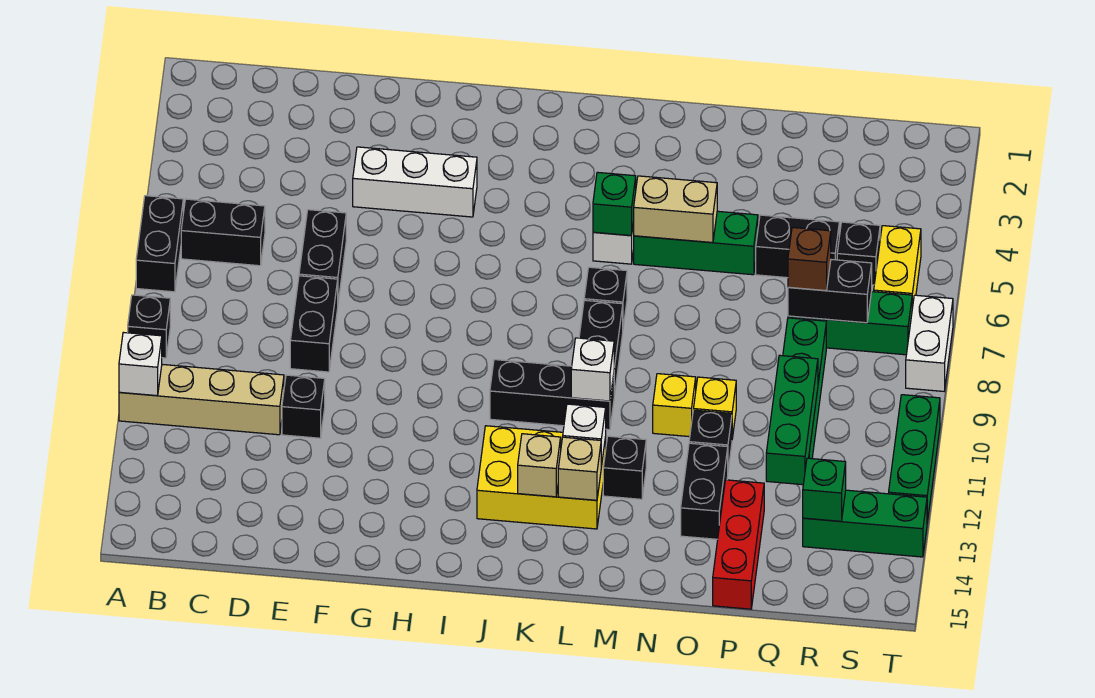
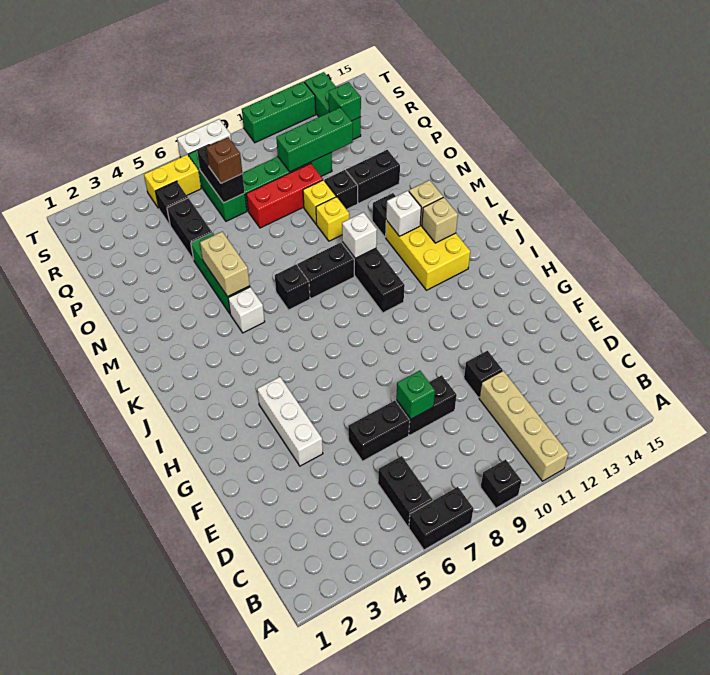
white 1x1 brick [119,332,162,396] -> none
green 1x1 brick [593,172,636,236] -> green 1x1 brick moved to [396,371,435,419]
red 1x3 brick [713,480,764,609] -> red 1x3 brick moved to [246,163,323,228]

